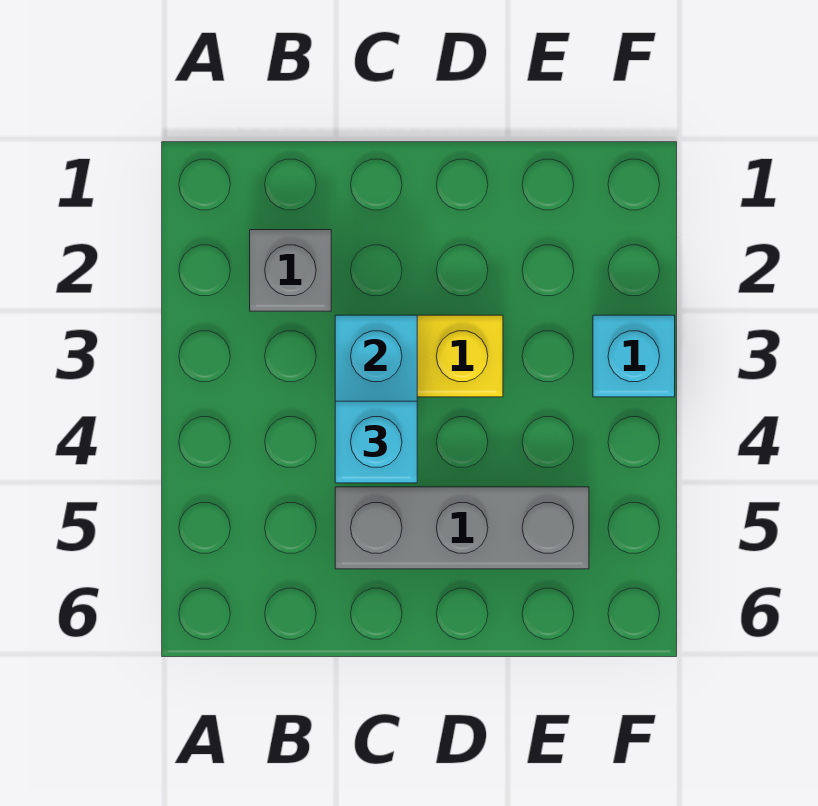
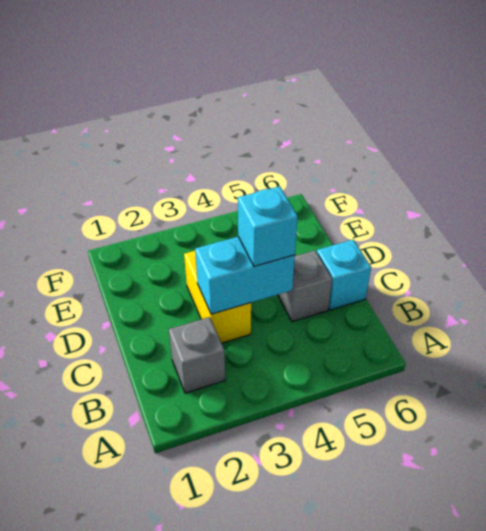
grey 1x3 brick [335,487,589,569] -> grey 1x1 brick [278,250,332,322]
cyan 1x1 brick [593,315,675,397] -> cyan 1x1 brick moved to [317,240,371,310]

